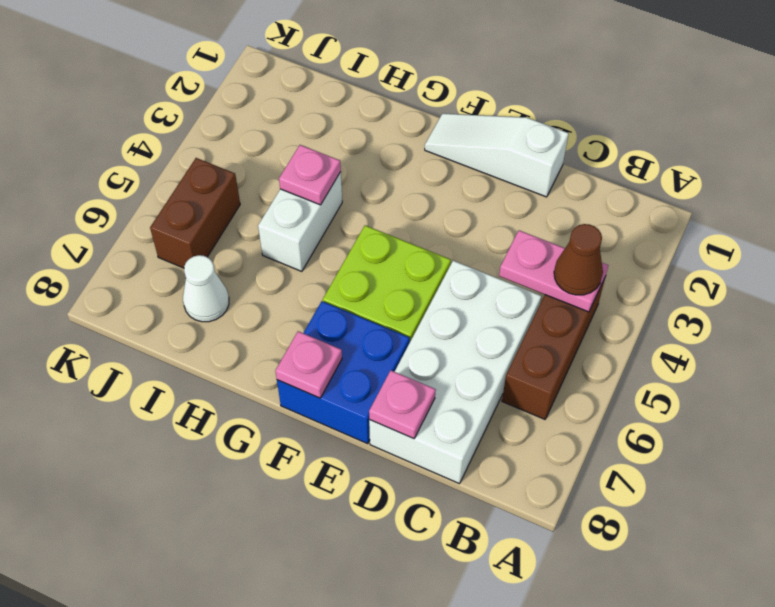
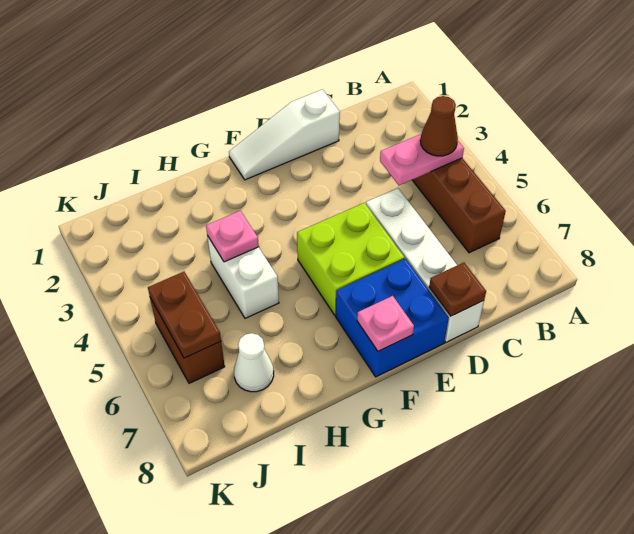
white 2x4 brick [369,261,541,484] -> white 1x4 brick [366,188,484,342]
pink 1x1 plate [369,370,436,439] -> brown 1x1 plate [429,263,486,316]
none -> brown 1x2 plate [148,272,221,358]

